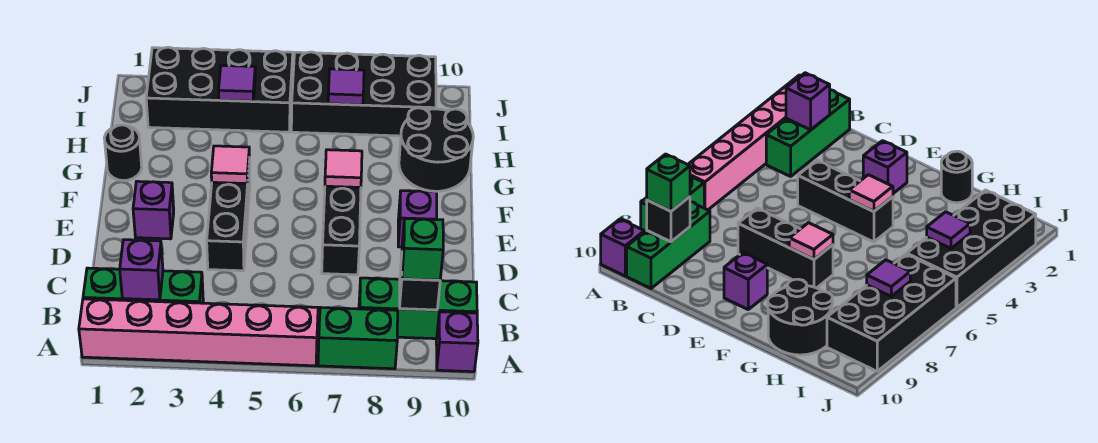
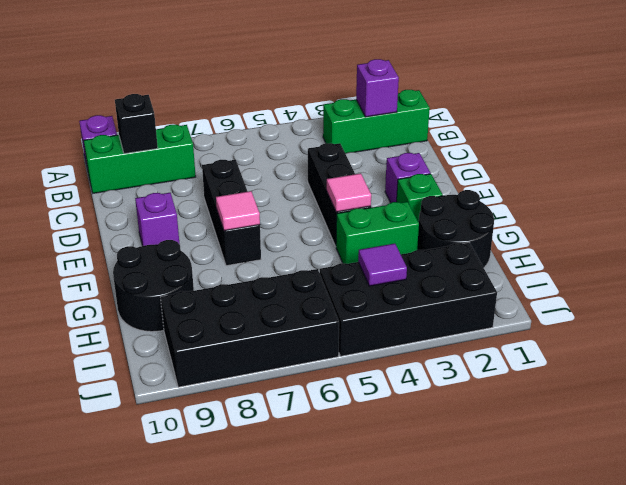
pink 1x6 brick [79,299,318,366] -> none
green 1x2 brick [318,307,398,369] -> green 1x2 brick moved to [336,202,419,264]
green 1x1 brick [402,218,443,280] -> green 1x1 brick moved to [397,174,443,222]
black 1x1 round brick [104,125,142,181] -> black 2x2 round brick [417,190,494,268]
purple 1x1 tile [328,69,364,105] -> none

